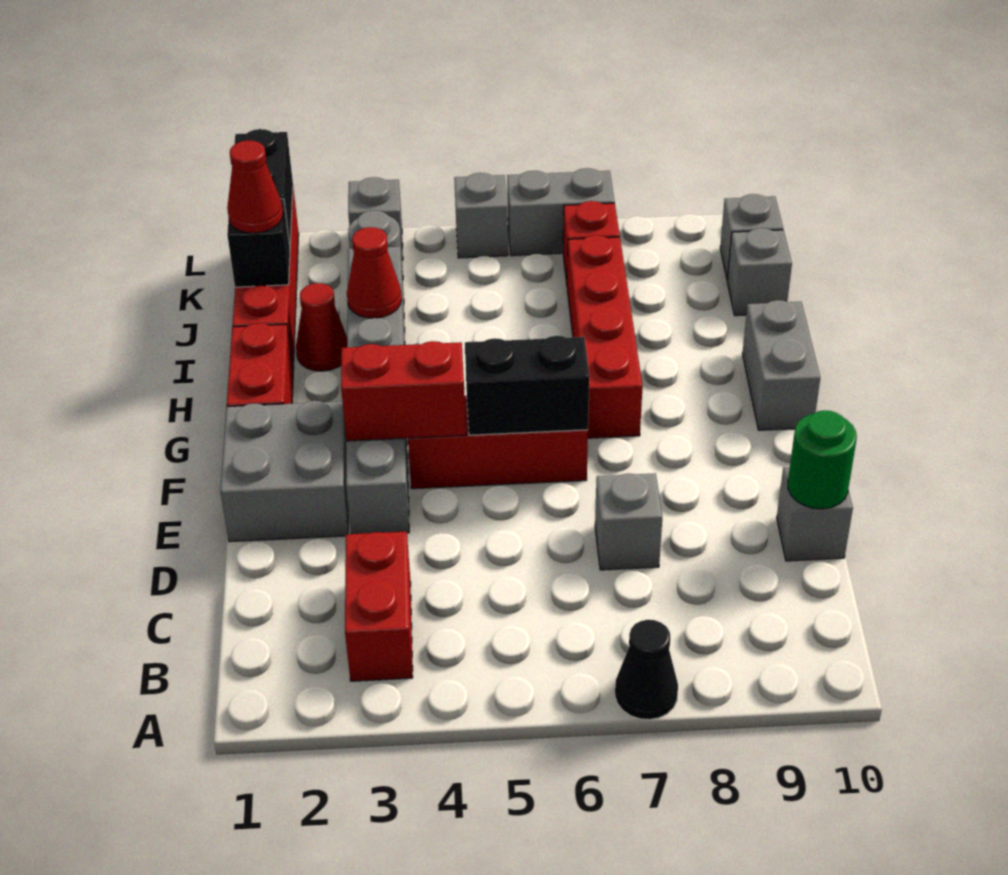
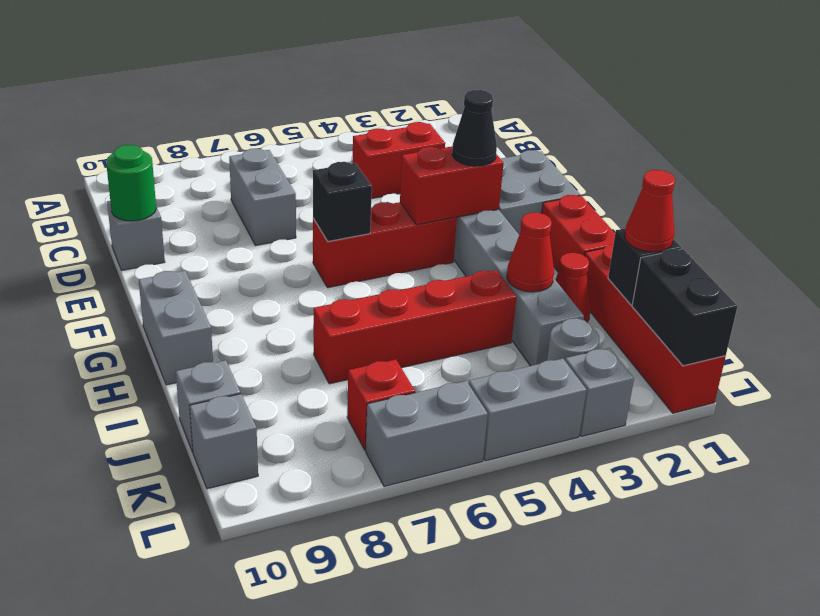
black 1x1 cone [615,620,678,720] -> black 1x1 cone moved to [452,90,497,166]
red 1x2 brick [345,532,413,681] -> red 1x2 brick turned to [353,122,445,199]
grey 1x1 brick [595,473,662,570] -> grey 1x2 brick [229,149,296,246]
black 1x2 brick [465,336,589,435] -> black 1x1 brick [313,162,372,241]
red 1x4 brick [567,235,643,438] -> red 1x4 brick turned to [314,270,517,384]
grey 1x1 brick [454,173,508,258] -> grey 1x2 brick [468,359,586,461]

